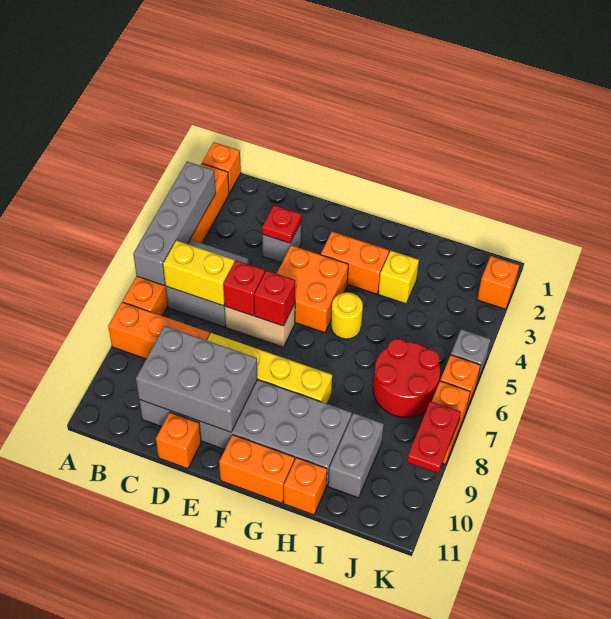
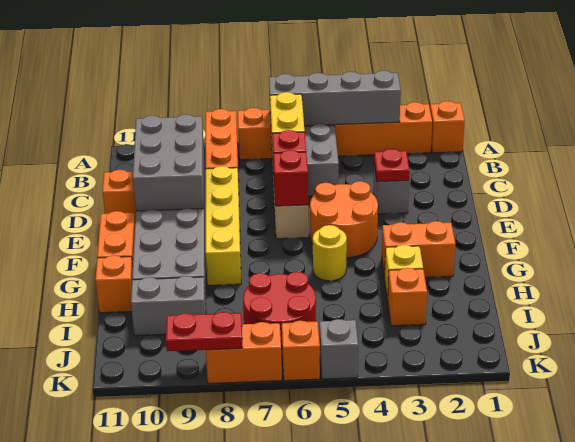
orange 2x2 brick [277,245,348,333] -> orange 2x2 round brick [310,181,378,258]
orange 1x2 brick [321,232,389,294] -> orange 1x2 brick turned to [382,221,455,278]
orange 1x1 brick [477,256,519,309] -> orange 1x1 brick moved to [388,268,427,326]

